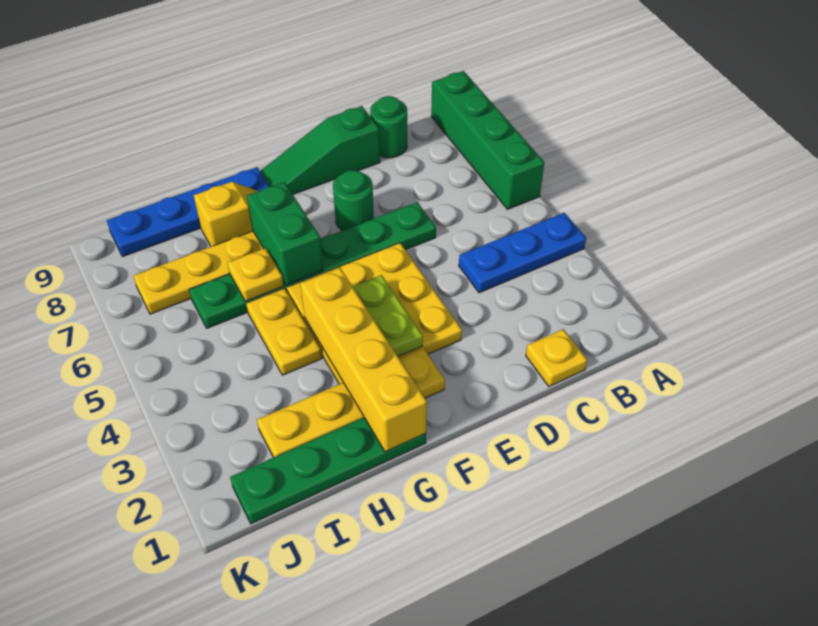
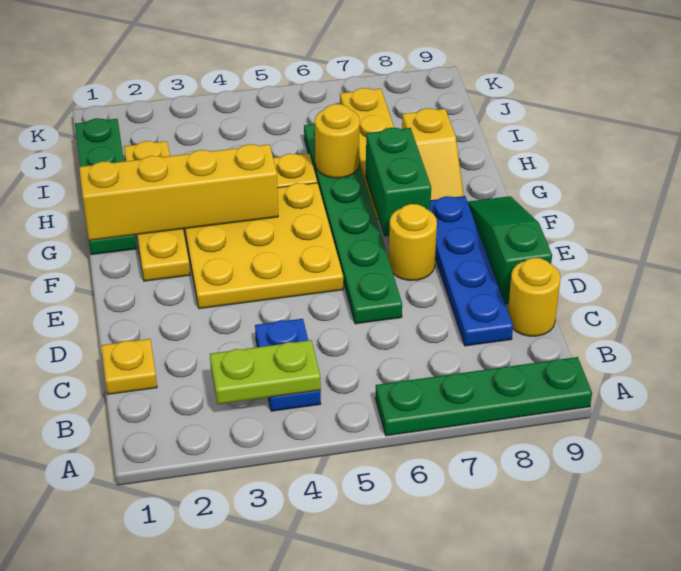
blue 1x3 plate [459,213,586,293] -> blue 1x2 plate [255,319,321,411]
green 1x4 brick [431,71,544,209] -> green 1x4 plate [375,357,592,436]
green 1x1 round brick [370,96,407,158] -> yellow 1x1 round brick [508,258,560,336]
green 1x1 round brick [333,170,374,231] -> yellow 1x1 round brick [389,204,437,281]
lime 1x2 plate [353,275,423,357] -> lime 1x2 plate moved to [210,340,321,404]
green 1x2 brick [247,182,323,285] -> green 1x2 brick turned to [366,128,431,236]
blue 1x4 plate [107,167,269,257] -> blue 1x4 plate moved to [430,196,513,346]
yellow 1x1 plate [228,248,284,301] -> yellow 1x1 round brick [315,104,360,178]

